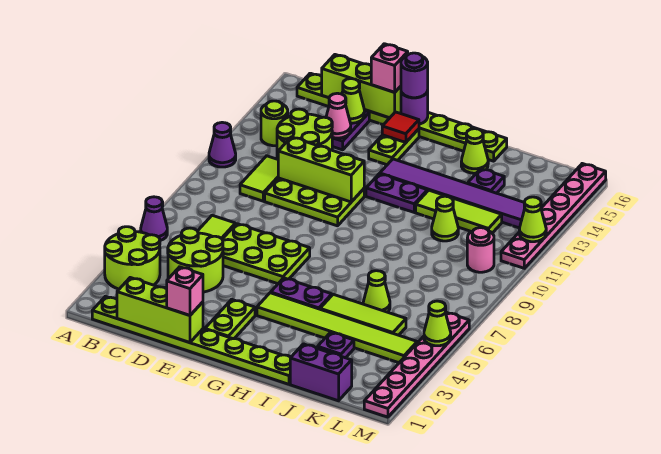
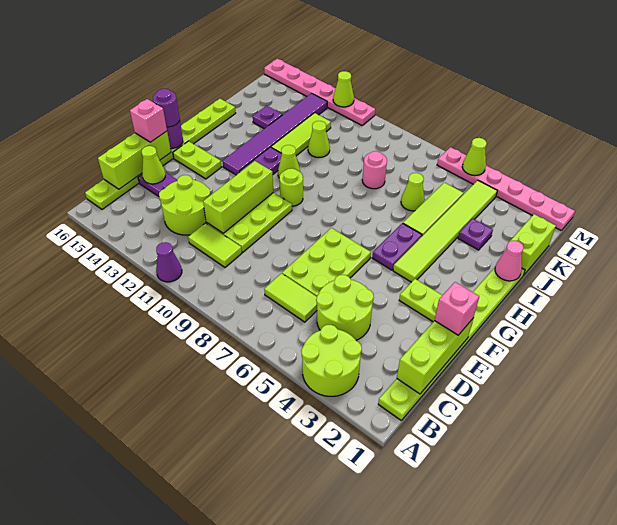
purple 1x1 cone [141,197,167,241] -> none
lime 1x1 round brick [261,101,288,146] -> lime 1x1 round brick moved to [279,168,303,206]
pink 1x1 cone [326,93,351,138] -> pink 1x1 cone moved to [495,241,524,281]
red 1x1 tile [382,112,419,142] -> none
lime 1x1 cone [461,129,488,173] -> lime 1x1 cone moved to [278,145,300,177]
purple 1x2 brick [290,344,352,401] -> lime 1x2 brick [509,214,556,276]
pink 1x1 round brick [467,228,494,272] -> pink 1x1 round brick moved to [362,151,387,189]

